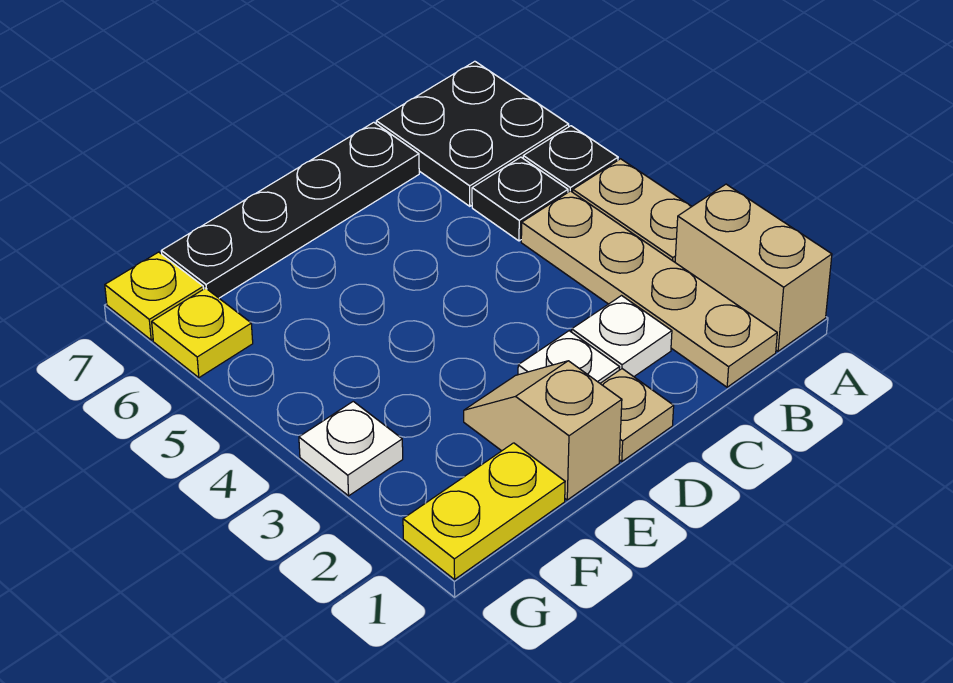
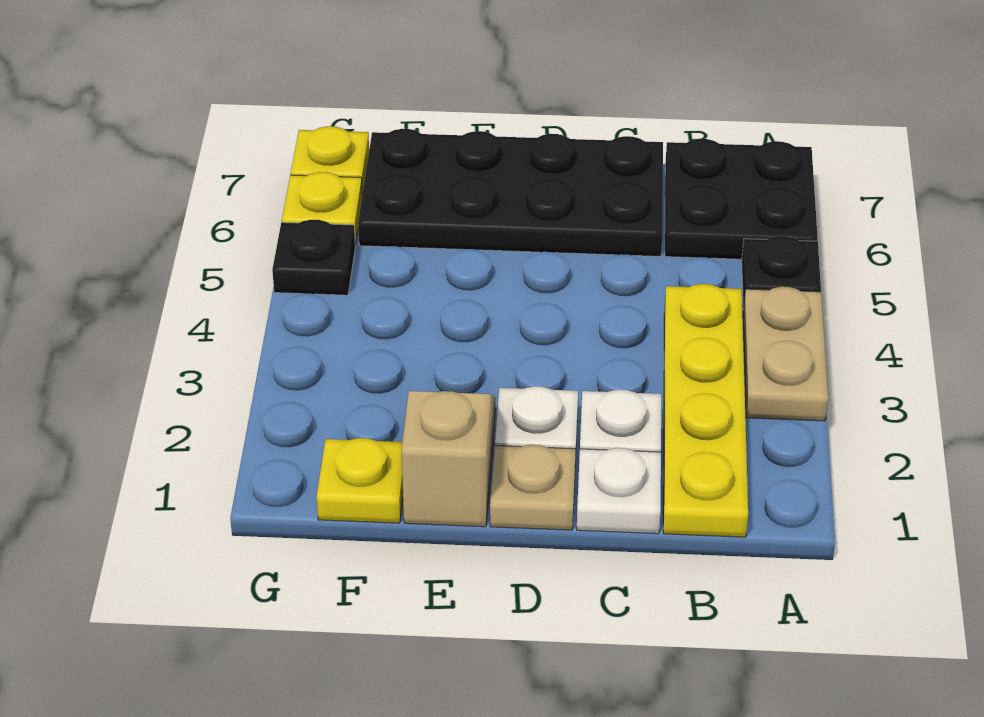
tan 1x2 brick [675,184,832,351] -> none
tan 1x4 plate [521,191,777,387] -> yellow 1x4 plate [663,284,748,537]
black 1x1 plate [472,157,568,241] -> black 1x1 plate moved to [272,220,355,295]
black 1x4 plate [161,122,419,298] -> black 2x4 plate [358,129,663,256]
yellow 1x2 plate [403,443,565,579] -> yellow 1x1 plate [317,438,403,523]
white 1x1 plate [299,401,403,496] -> white 1x1 plate moved to [577,448,661,534]

